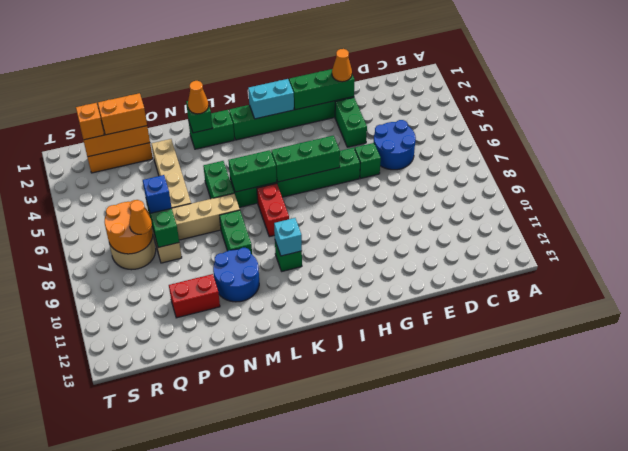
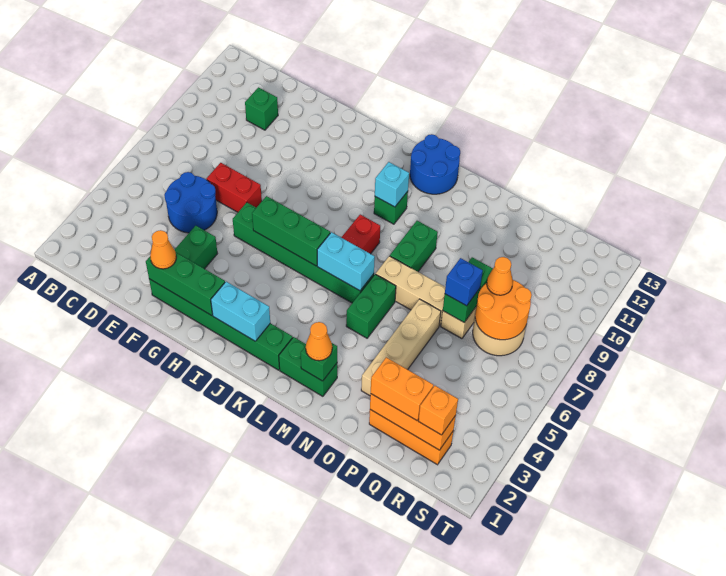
green 1x1 brick [355,143,381,178] -> green 1x1 brick moved to [245,87,278,130]
green 1x2 brick [228,150,277,192] -> cyan 1x2 brick [317,232,375,291]
blue 2x2 round brick [213,248,259,302] -> blue 2x2 round brick moved to [410,134,460,194]
red 1x2 brick [169,274,220,318] -> red 1x2 brick moved to [207,163,262,212]

